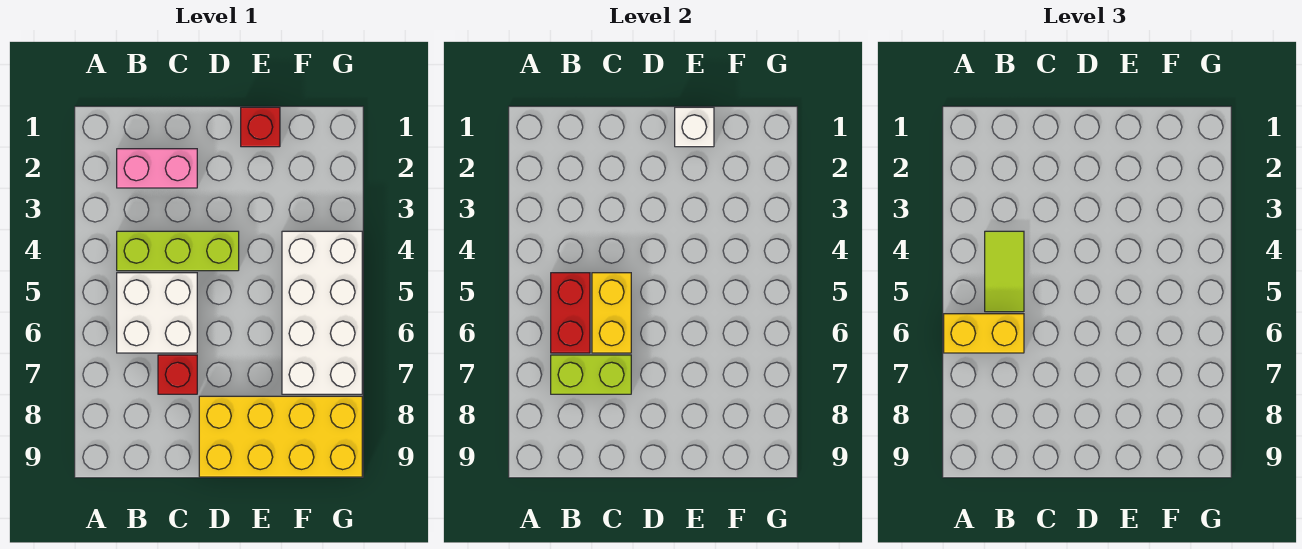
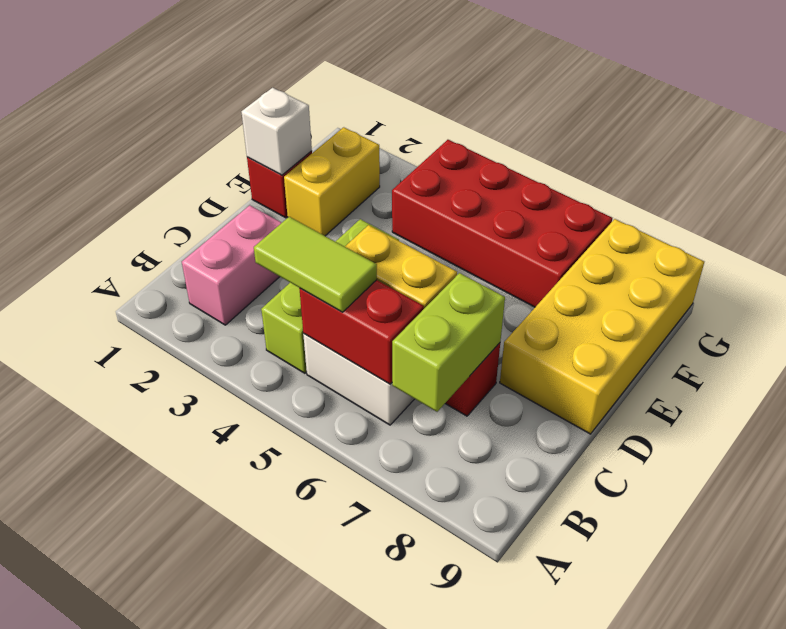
yellow 1x2 brick [944,314,1024,353] -> yellow 1x2 brick moved to [284,127,380,236]
white 2x4 brick [282,231,362,394] -> red 2x4 brick [392,140,612,307]

